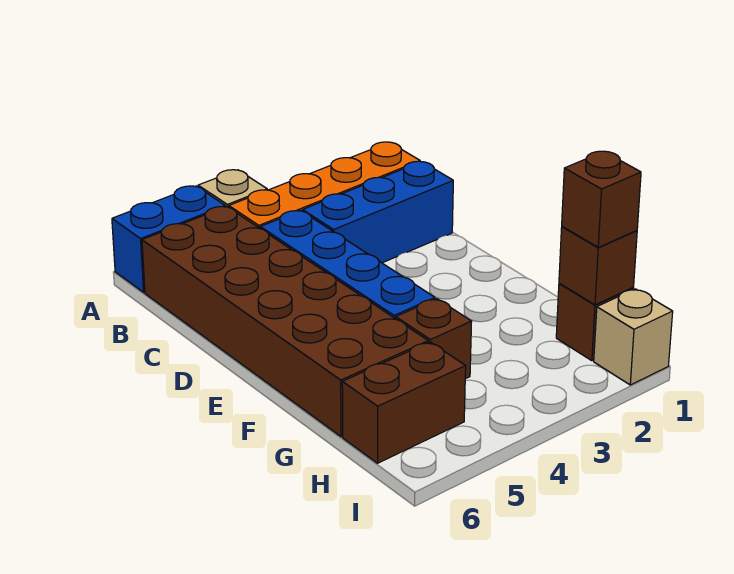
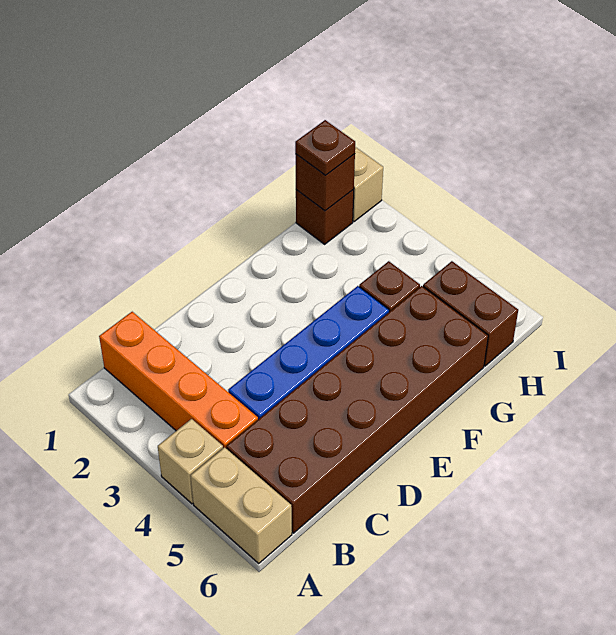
blue 1x2 brick [112,186,225,292] -> tan 1x2 brick [191,447,292,563]
blue 1x3 brick [303,161,453,263] -> none
brown 1x1 brick [562,151,641,247] -> brown 1x1 plate [295,120,355,175]

